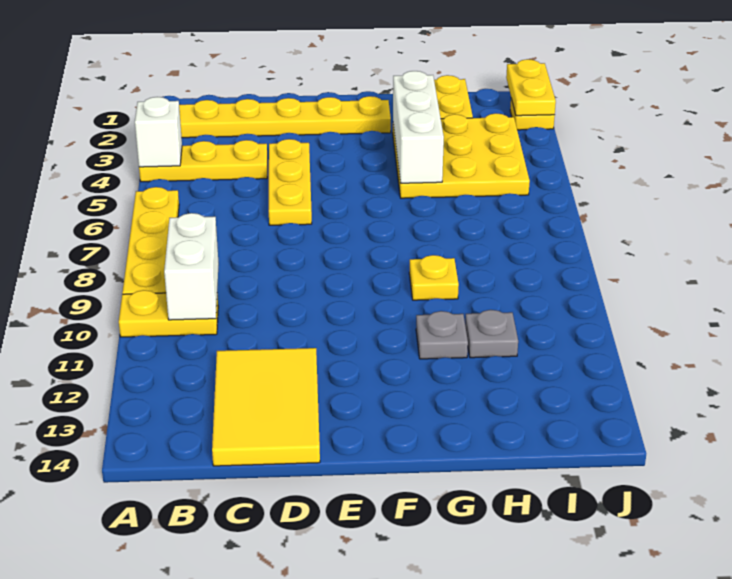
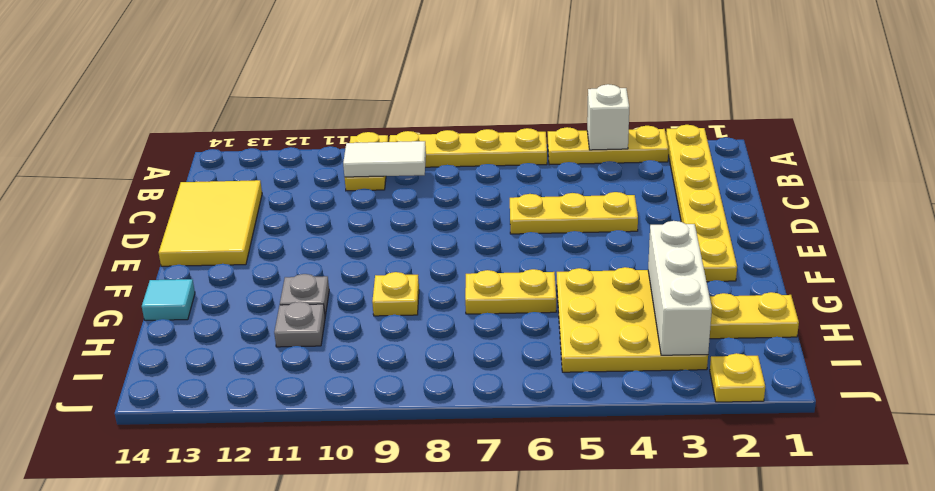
yellow 1x3 plate [139,140,267,182] -> yellow 1x3 plate turned to [548,126,668,165]
white 1x2 brick [164,213,219,320] -> white 1x2 tile [343,141,426,177]
yellow 2x3 tile [212,348,320,466] -> yellow 2x3 tile turned to [159,180,262,266]
white 1x3 brick [393,71,444,183] -> white 1x3 brick turned to [648,221,712,355]
none -> cyan 1x1 tile [142,279,195,320]
yellow 1x2 plate [506,59,556,116] -> yellow 1x2 plate moved to [465,269,556,314]

